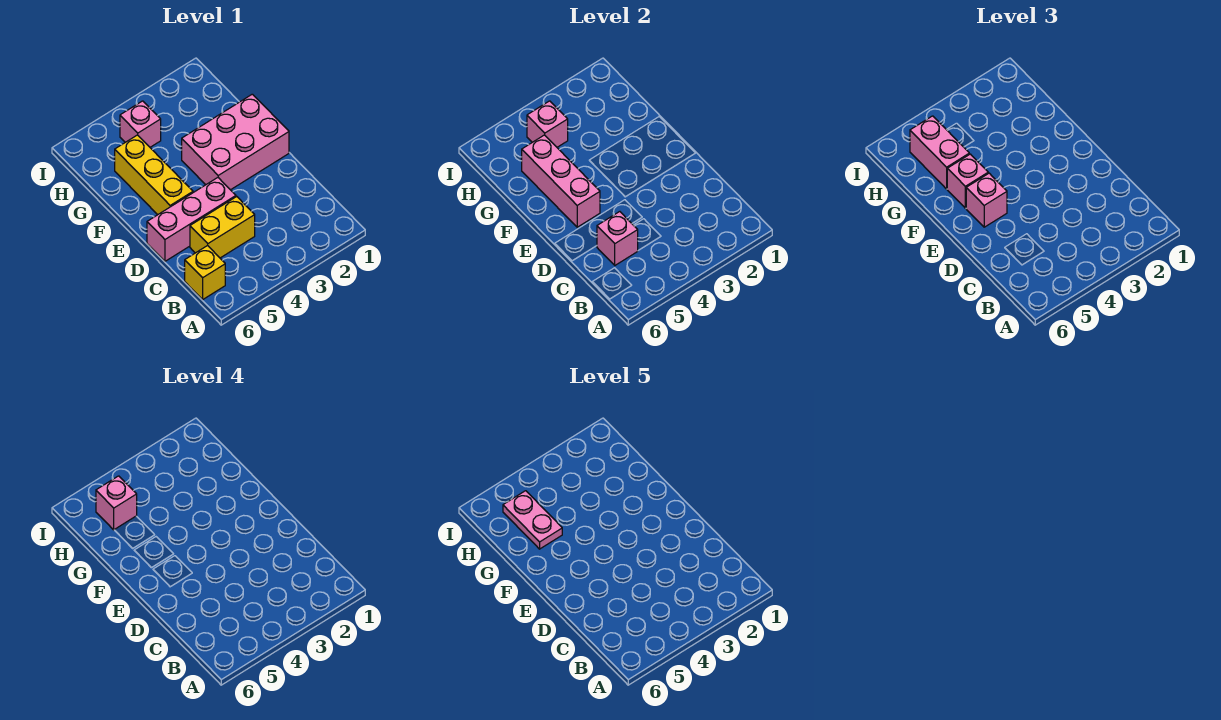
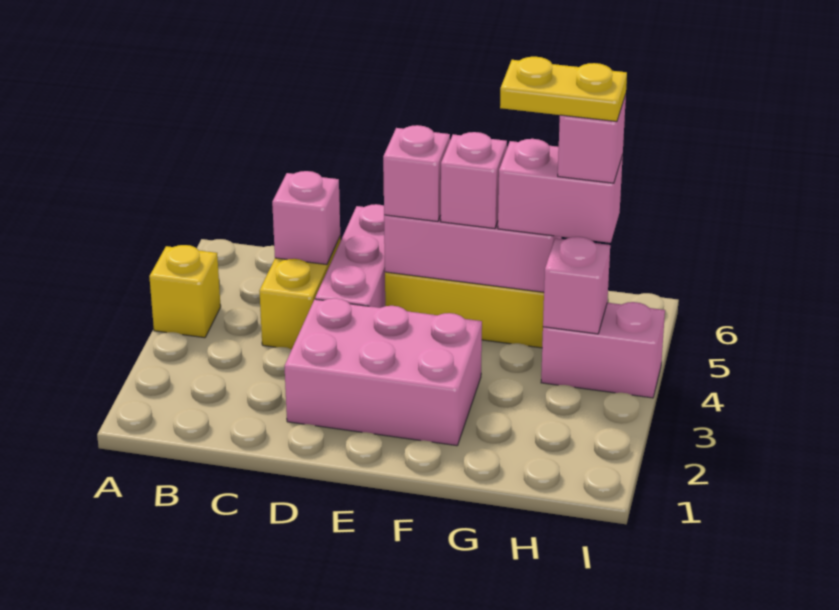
yellow 1x1 brick [185,246,225,299] -> yellow 1x1 brick moved to [149,245,221,338]
pink 2x3 brick [182,94,289,190] -> pink 2x3 brick turned to [284,298,482,446]
pink 1x2 plate [503,491,562,549] -> yellow 1x2 plate [500,57,627,122]
pink 1x1 brick [120,101,161,147] -> pink 1x2 brick [541,302,665,398]

